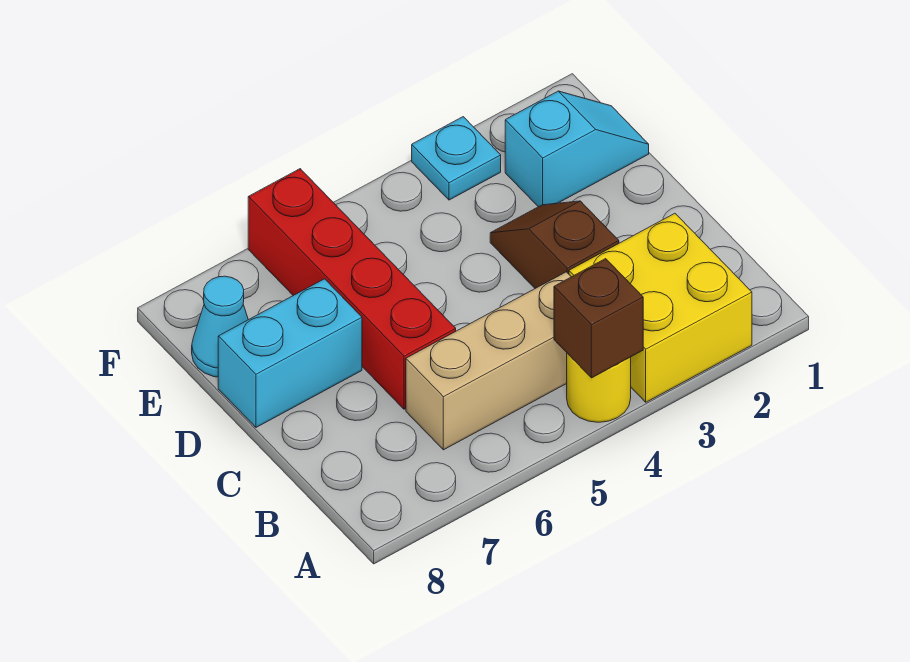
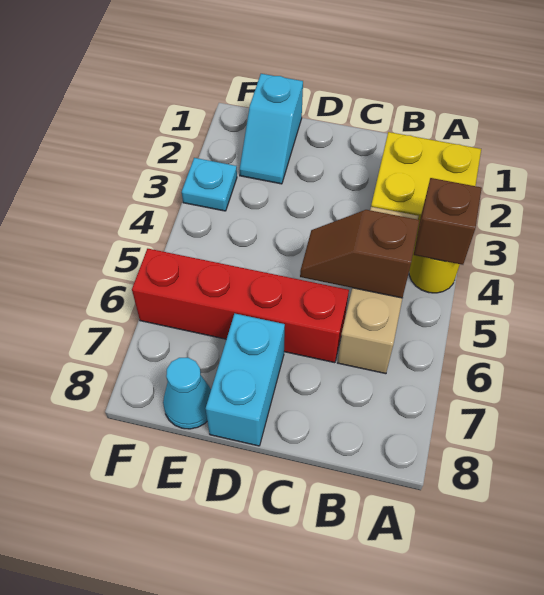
brown 1x2 slope [490,201,619,288] -> brown 1x2 slope moved to [300,210,419,298]
cyan 1x2 slope [505,91,649,207] -> cyan 1x2 slope turned to [240,74,303,184]

